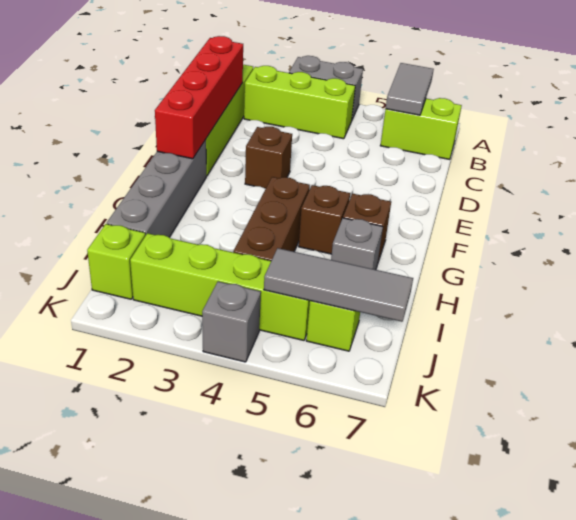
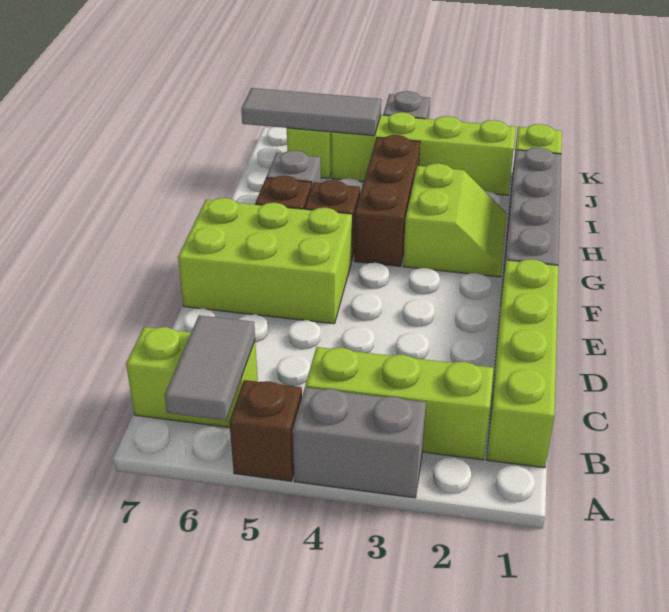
red 1x4 brick [155,36,243,159] -> none
brown 1x1 brick [245,127,292,189] -> brown 1x1 brick moved to [229,380,302,481]
none -> lime 2x3 brick [178,198,352,324]
none -> lime 2x2 slope [403,163,507,277]

